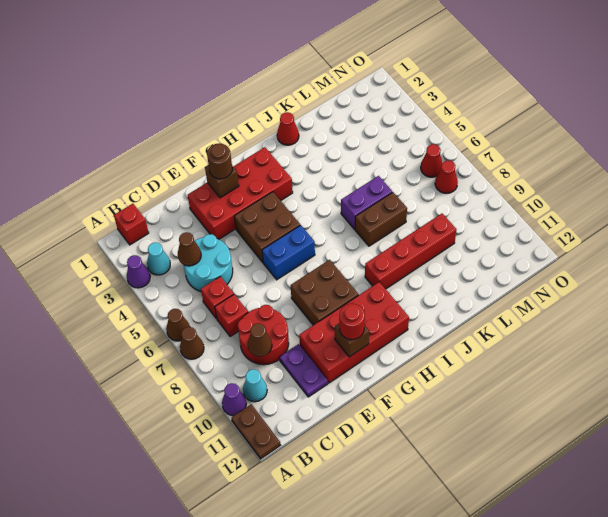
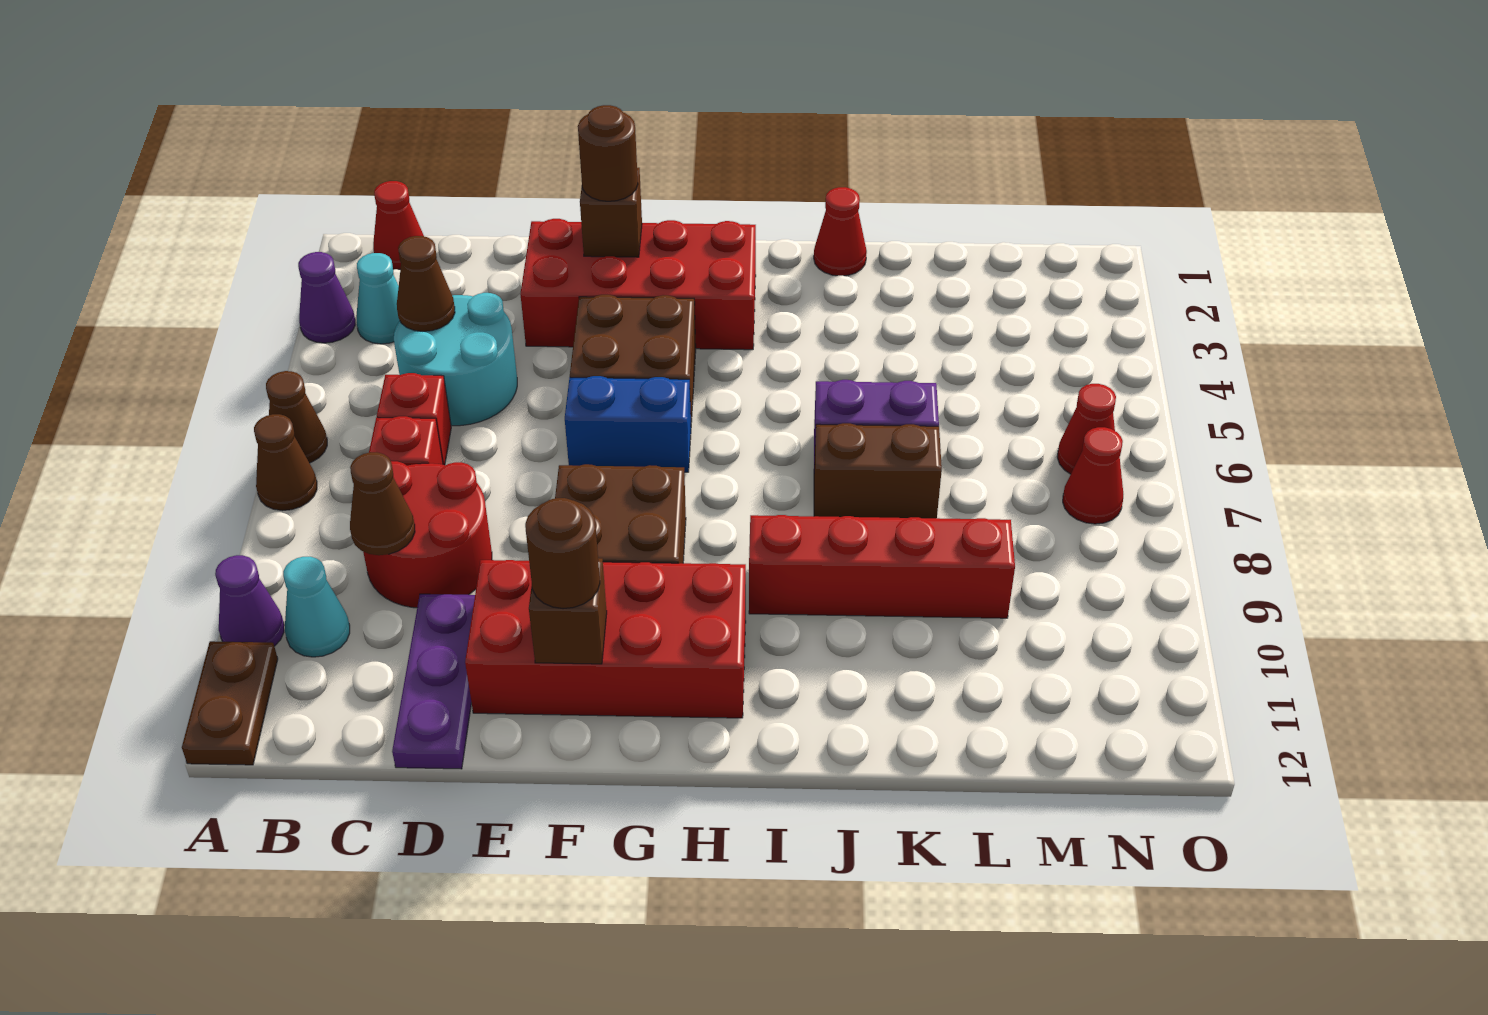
red 1x1 brick [114,204,149,245] -> red 1x1 cone [373,181,424,270]
purple 1x2 plate [279,344,328,397] -> purple 1x3 plate [392,594,475,769]
red 1x1 round brick [339,304,365,340] -> brown 1x1 round brick [525,498,600,609]

